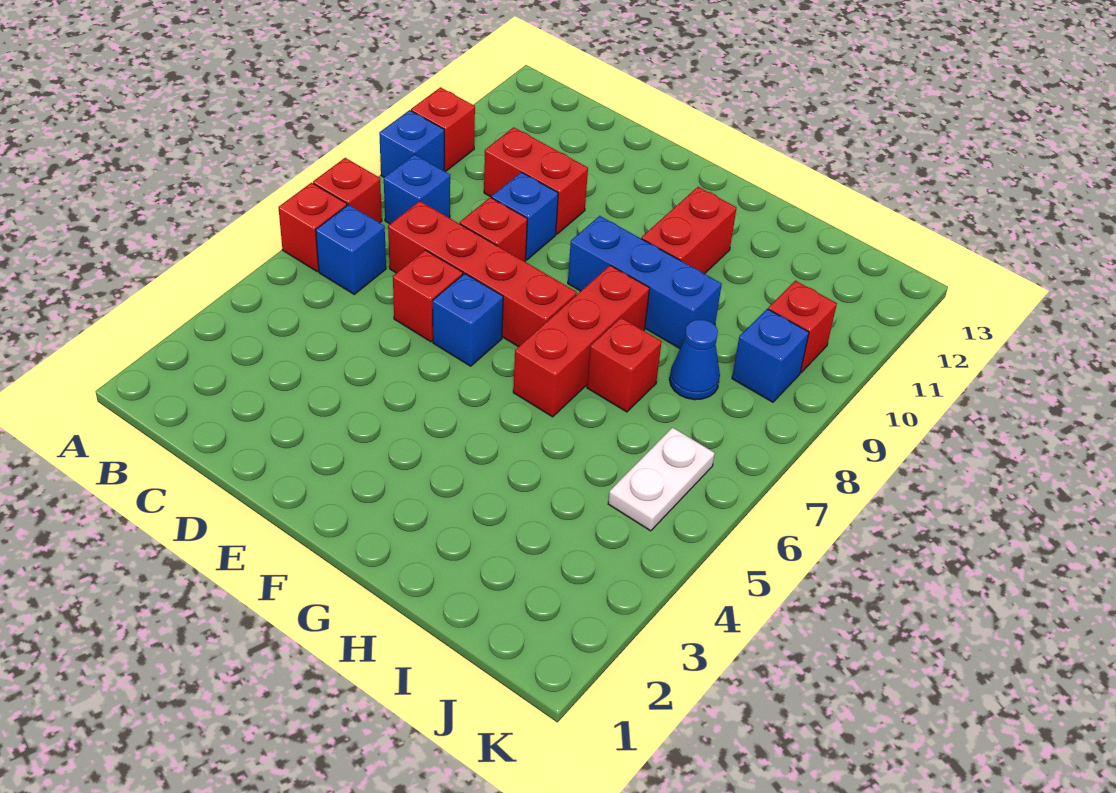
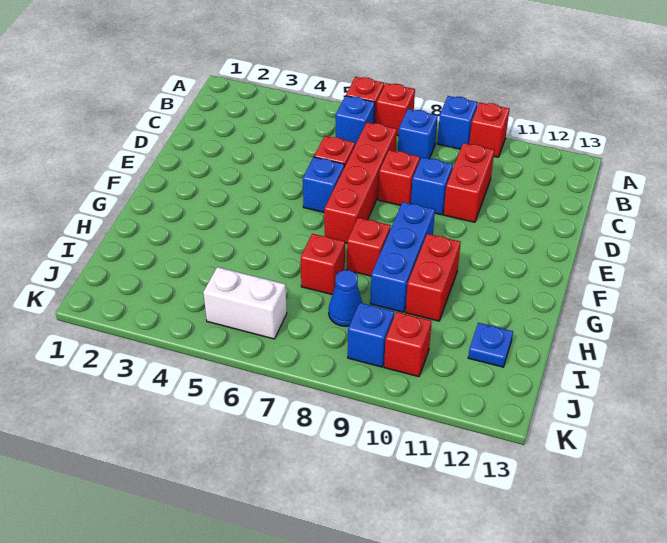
red 1x3 brick [513,265,650,417] -> red 1x1 brick [347,218,391,276]
red 1x2 brick [641,187,736,274] -> red 1x2 brick turned to [406,234,461,321]
none -> blue 1x1 plate [468,323,513,367]
white 1x2 plate [608,428,715,531] -> white 1x2 brick [203,267,287,339]

